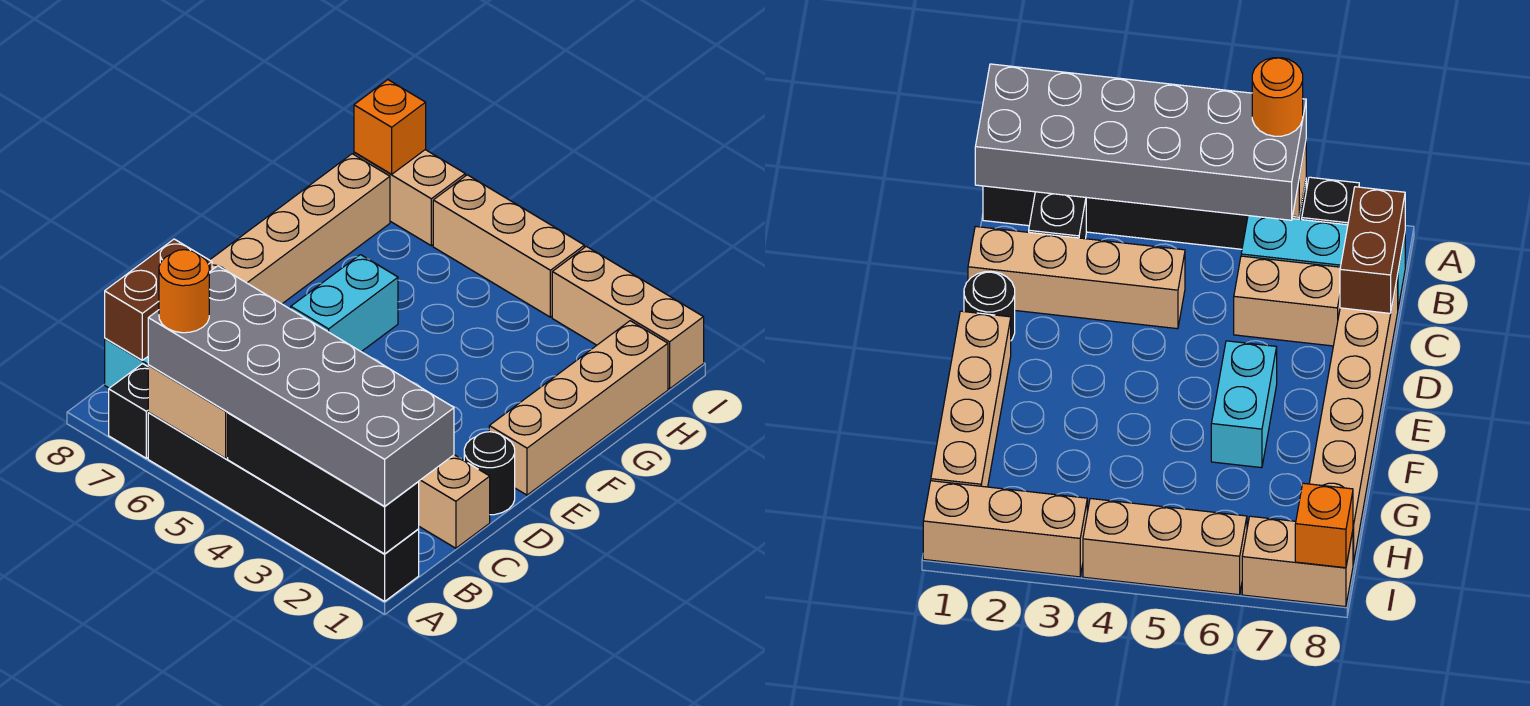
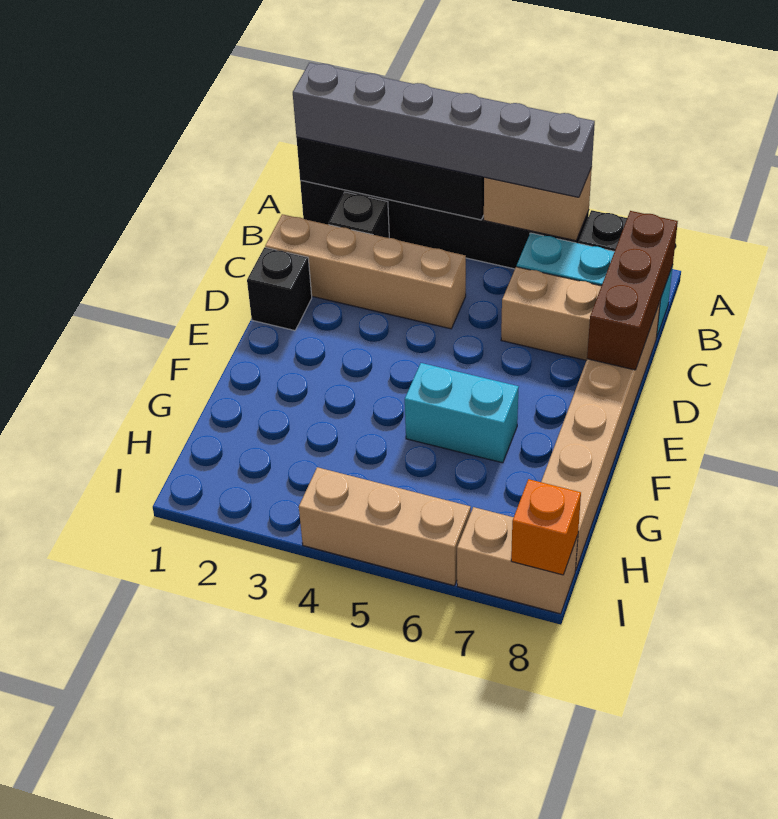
grey 2x6 brick [148,266,454,506] -> grey 1x6 brick [293,63,595,197]
orange 1x1 round brick [159,250,209,333] -> none
brown 1x2 brick [105,239,212,360] -> brown 1x3 brick [587,211,678,370]
black 1x1 round brick [464,432,515,515] -> black 1x1 brick [247,247,312,331]
tan 1x4 brick [489,321,668,495] -> none
cyan 1x2 brick [291,255,398,352] -> cyan 1x2 brick turned to [405,363,519,463]
tan 1x3 brick [552,246,704,389] -> none

